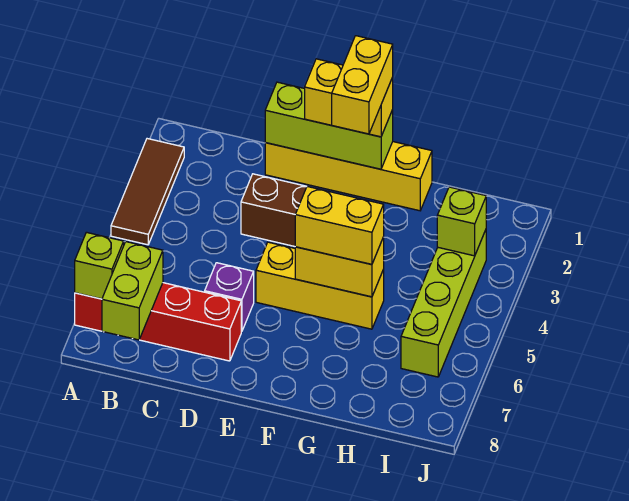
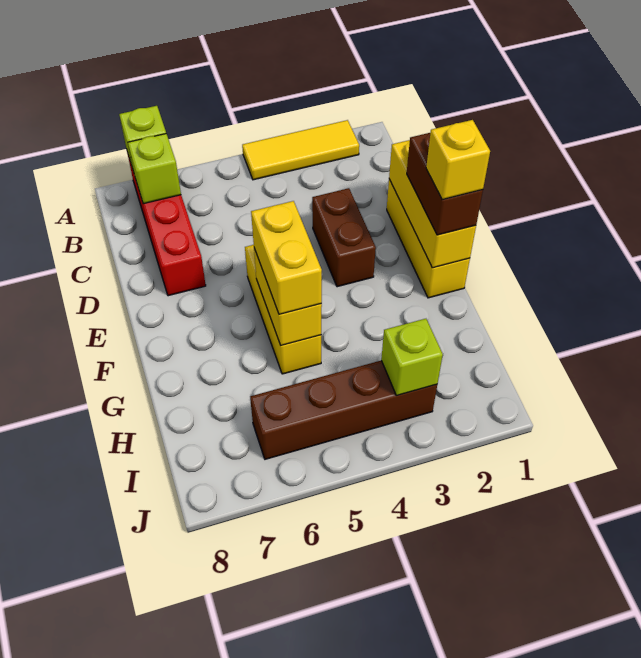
brown 1x3 tile [111,139,184,245] -> yellow 1x3 tile [242,120,359,180]
lime 1x2 brick [102,242,163,340] -> lime 1x1 brick [128,134,181,204]
yellow 1x4 brick [265,142,432,211] -> yellow 1x3 brick [387,179,470,298]
lime 1x3 brick [265,82,393,169] -> yellow 1x3 brick [389,140,476,268]
purple 1x1 brick [205,263,254,331] -> none
yellow 1x2 brick [305,59,393,137] -> brown 1x2 brick [407,133,483,235]
yellow 1x2 brick [332,36,393,134] -> yellow 1x1 brick [426,120,490,200]
lime 1x4 brick [401,230,486,377] -> brown 1x4 brick [250,361,437,459]

